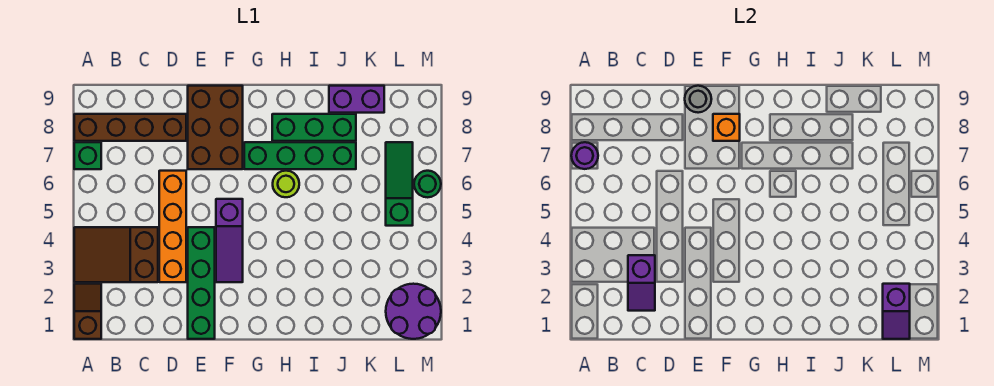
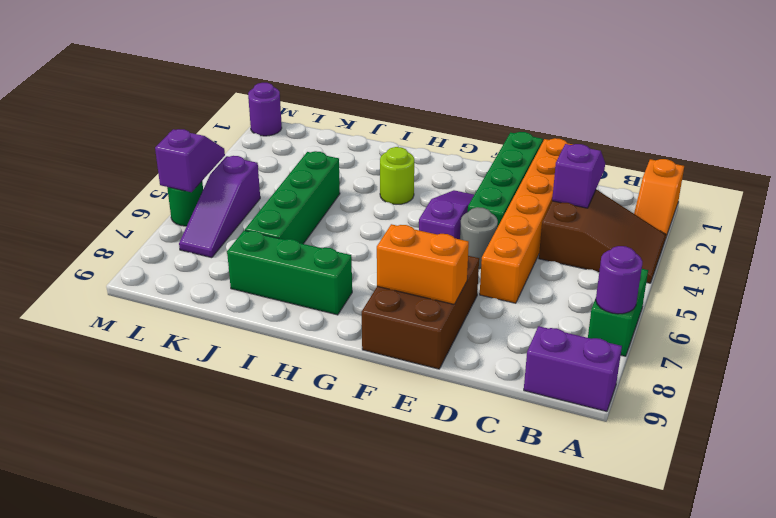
brown 1x2 slope [74,284,101,339] -> orange 1x2 slope [634,159,684,239]
green 1x1 brick [74,142,101,169] -> green 1x2 brick [588,269,648,356]
brown 1x4 brick [74,114,186,141] -> none
orange 1x4 brick [159,171,186,282] -> orange 1x6 brick [480,138,573,303]
grey 1x1 round brick [685,86,711,113] -> grey 1x1 round brick moved to [460,207,498,269]
orange 1x1 brick [713,114,740,141] -> orange 1x2 brick [377,224,469,304]
green 1x4 brick [244,142,356,169] -> green 1x4 brick turned to [245,151,340,244]
lime 1x1 round brick [273,171,299,197] -> lime 1x1 round brick moved to [380,147,414,204]
purple 1x2 brick [329,86,384,113] -> purple 1x2 brick moved to [524,326,622,411]
purple 2x2 round brick [386,284,441,339] -> purple 1x1 round brick [248,83,282,136]
purple 1x2 slope [883,284,910,339] -> purple 1x2 slope moved to [155,129,225,192]
green 1x3 slope [386,142,413,226] -> purple 1x3 slope [179,156,260,258]

